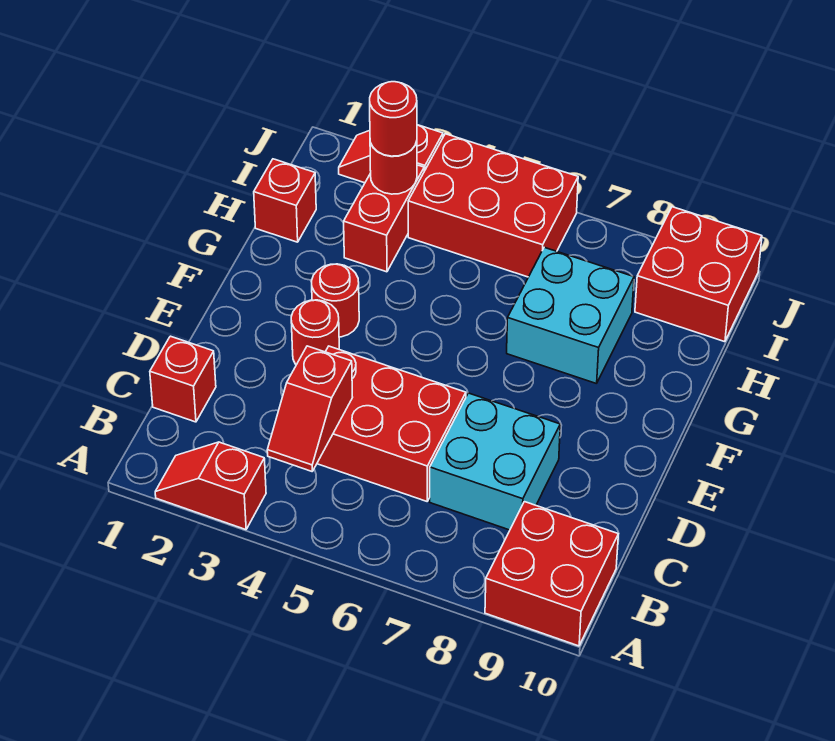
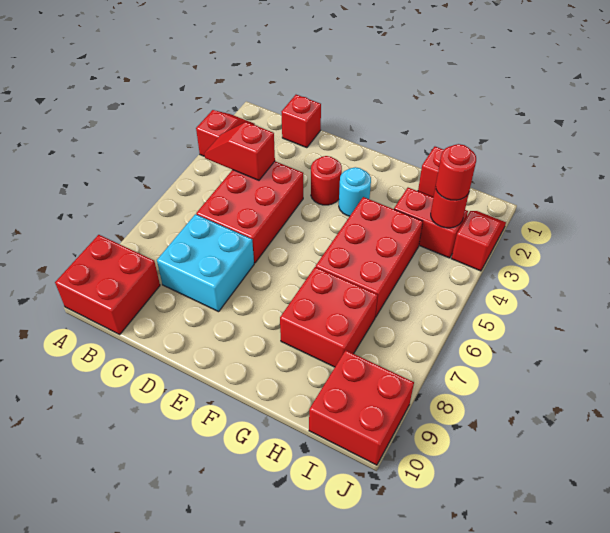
red 1x1 round brick [311,264,359,337] -> cyan 1x1 round brick [339,167,371,216]
cyan 2x2 brick [507,247,634,384] -> red 2x2 brick [280,267,378,367]
red 2x3 brick [408,134,578,277] -> red 2x3 brick moved to [316,197,423,317]

